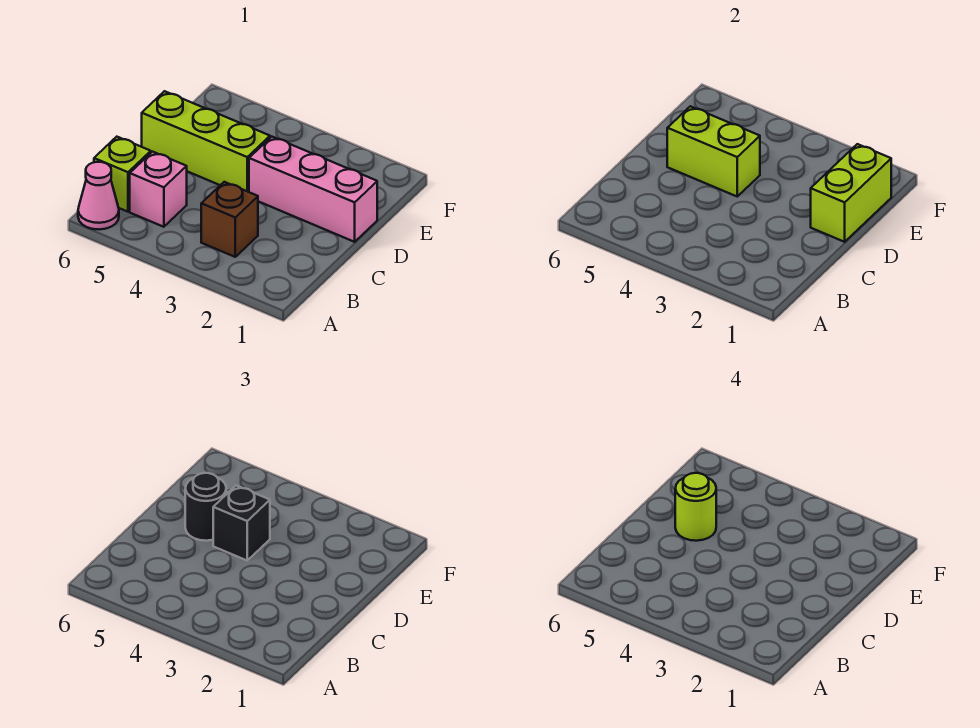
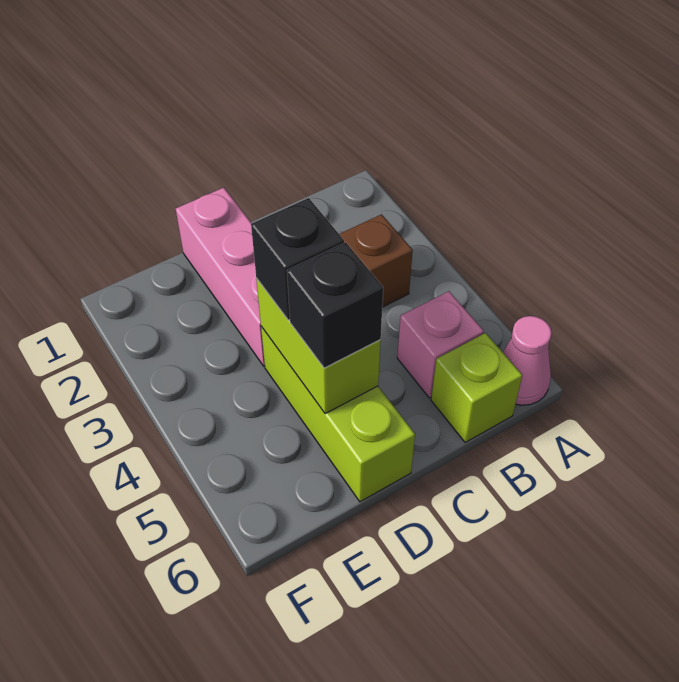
lime 1x2 brick [811,144,891,242] -> none
black 1x1 round brick [185,473,226,541] -> black 1x1 brick [287,242,383,368]
lime 1x1 round brick [675,473,716,541] -> none

